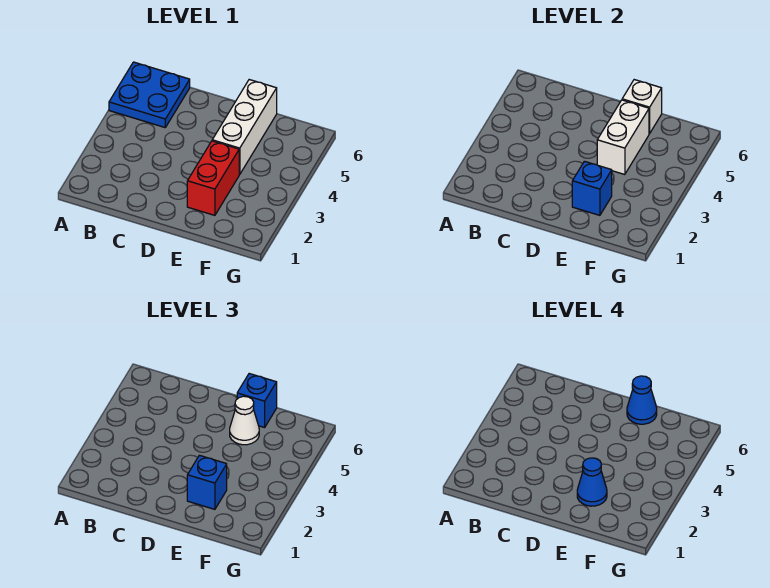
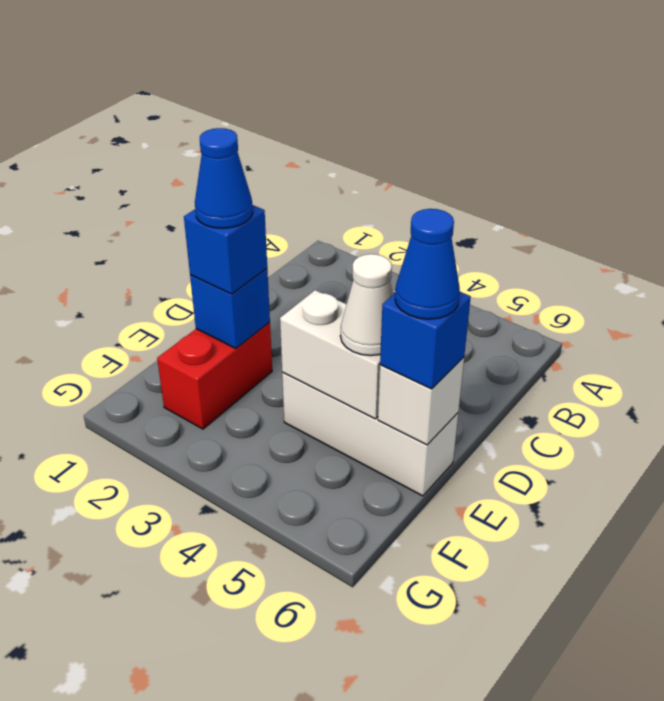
blue 2x2 plate [109,62,190,127] -> none
red 1x2 brick [187,141,239,215] -> red 1x2 brick turned to [157,322,272,429]

